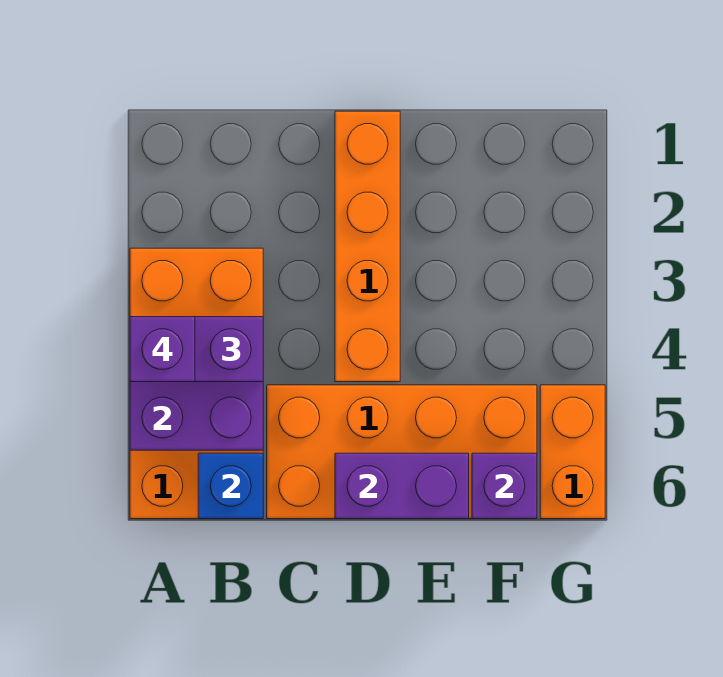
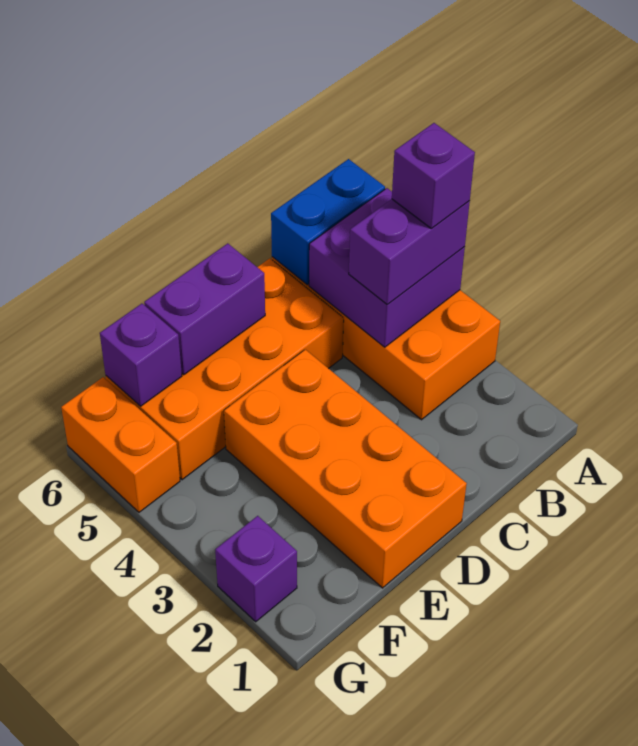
blue 1x1 brick [198,453,263,519] -> blue 1x2 brick [271,159,385,285]
orange 1x4 brick [335,111,400,382] -> orange 2x4 brick [224,349,467,588]
none -> purple 1x1 brick [215,516,297,622]

